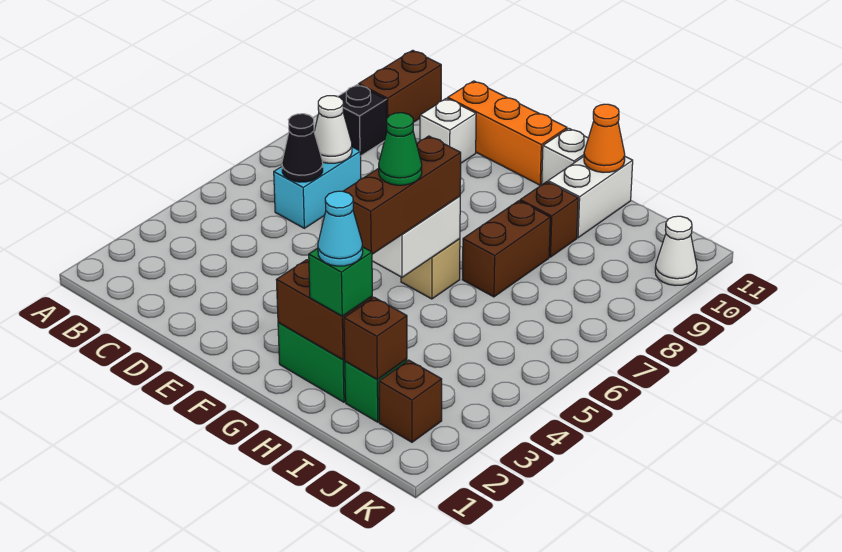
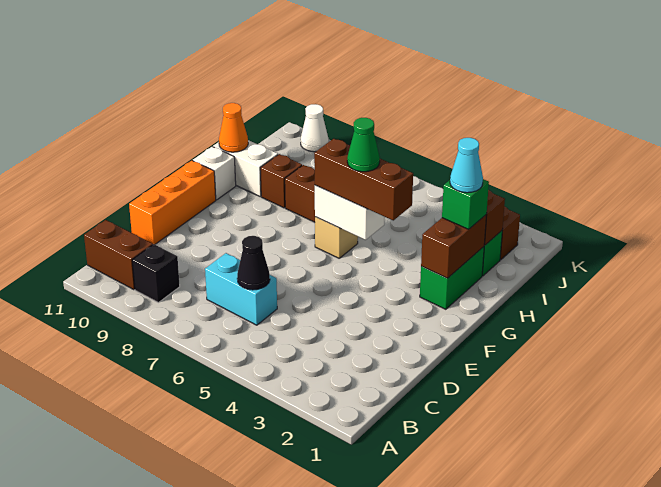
white 1x1 cone [314,96,352,163] -> none
white 1x1 brick [420,98,476,163] -> none

